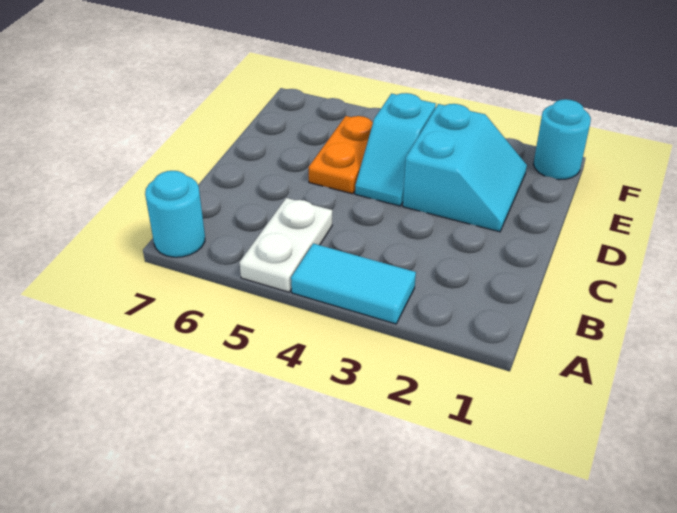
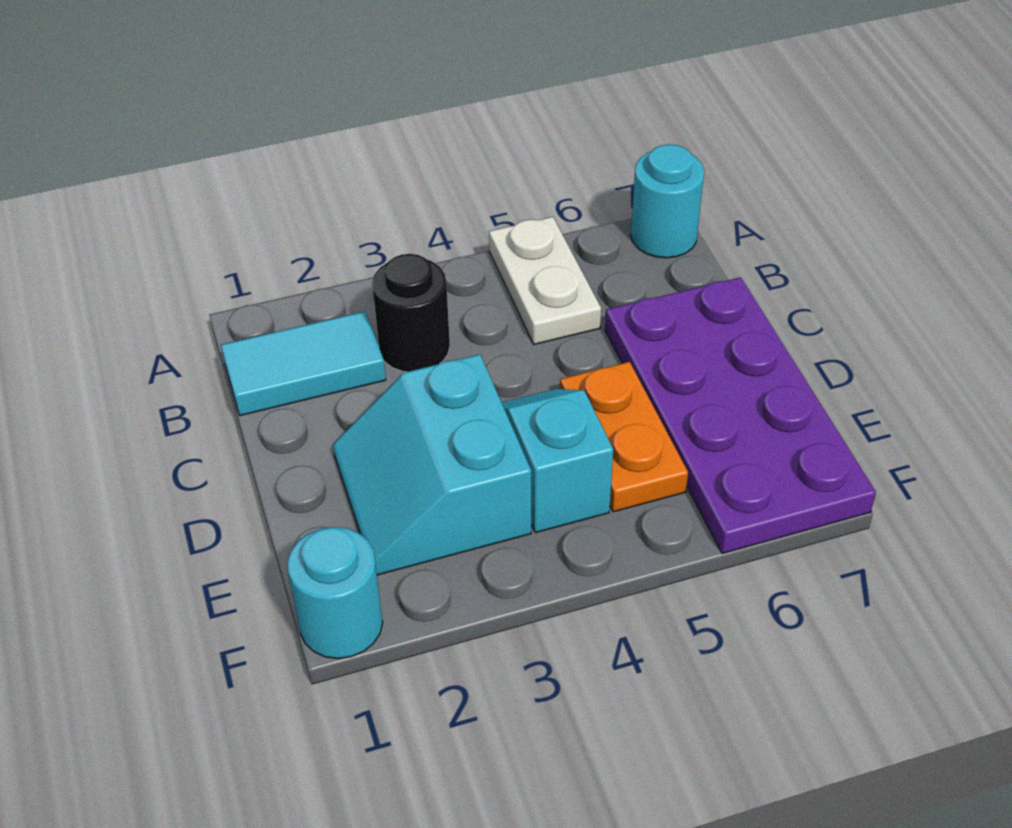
cyan 1x2 tile [291,243,416,324] -> cyan 1x2 tile moved to [221,311,386,416]
none -> black 1x1 round brick [372,254,450,372]
none -> purple 2x4 plate [605,277,876,554]

